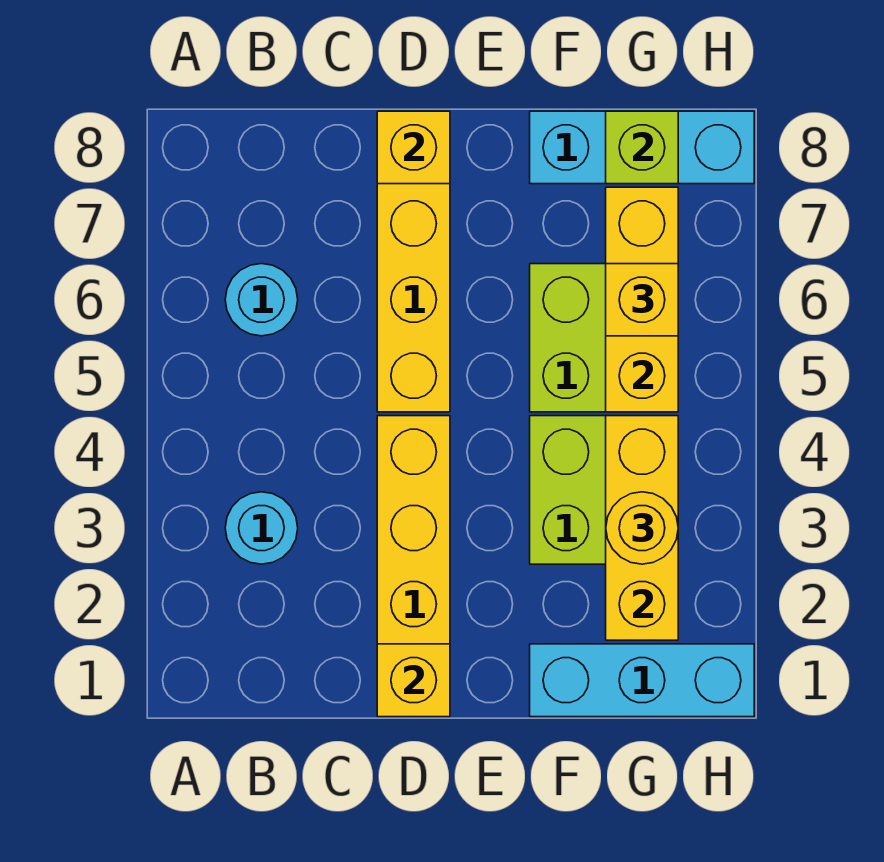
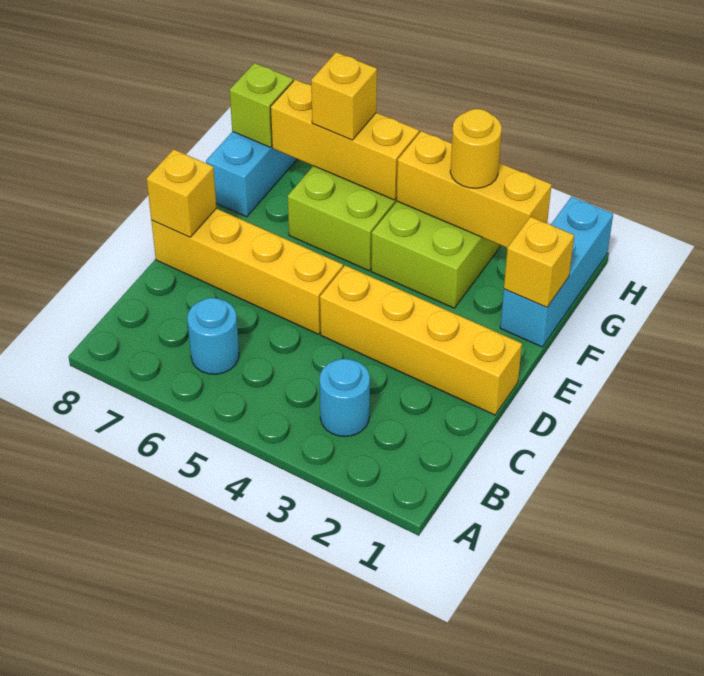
yellow 1x1 brick [377,644,450,717] -> yellow 1x1 brick moved to [504,217,574,307]

